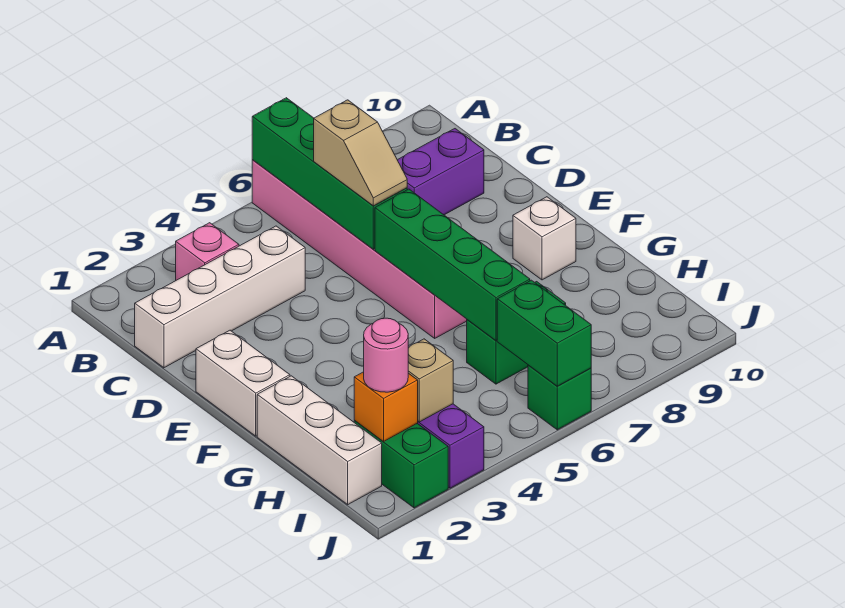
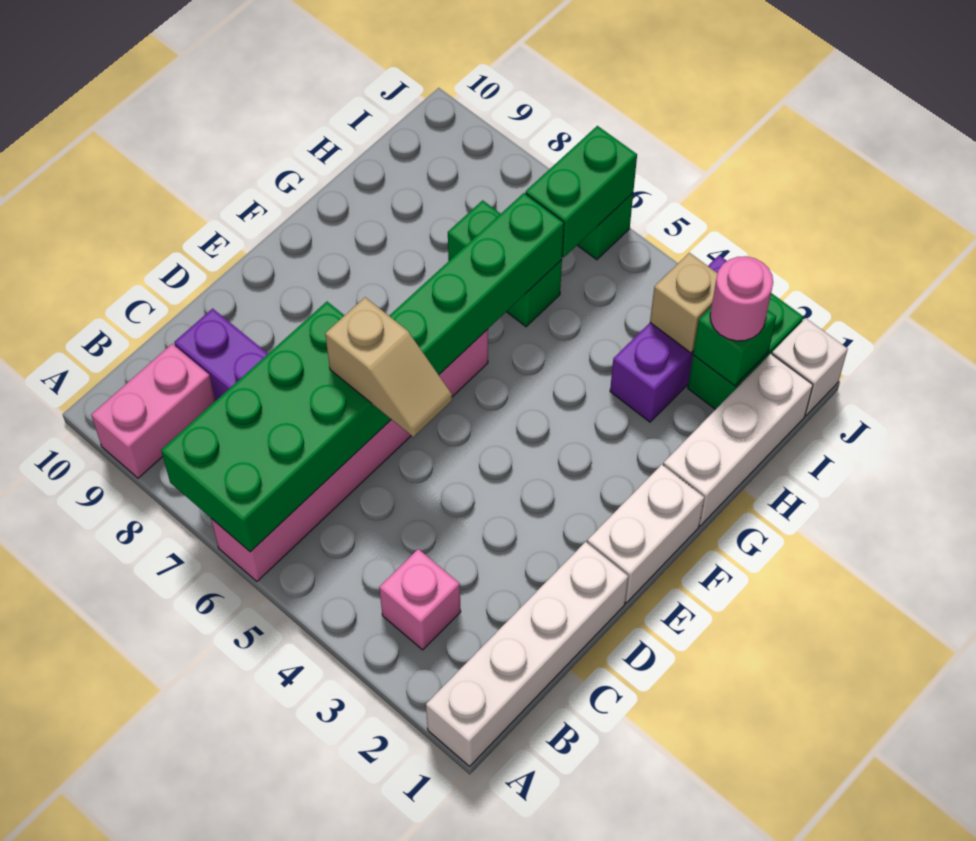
green 1x4 brick [252,98,407,249] -> green 2x4 brick [161,302,391,552]
none -> pink 1x2 brick [91,344,215,478]
white 1x4 brick [135,226,305,368] -> white 1x4 brick turned to [426,542,628,766]
tan 1x2 slope [314,100,407,206] -> tan 1x2 slope turned to [325,297,452,437]
white 1x1 brick [513,197,576,280] -> white 1x1 brick moved to [772,318,848,416]
orange 1x1 brick [354,372,418,441] -> green 1x1 brick [693,308,776,386]

